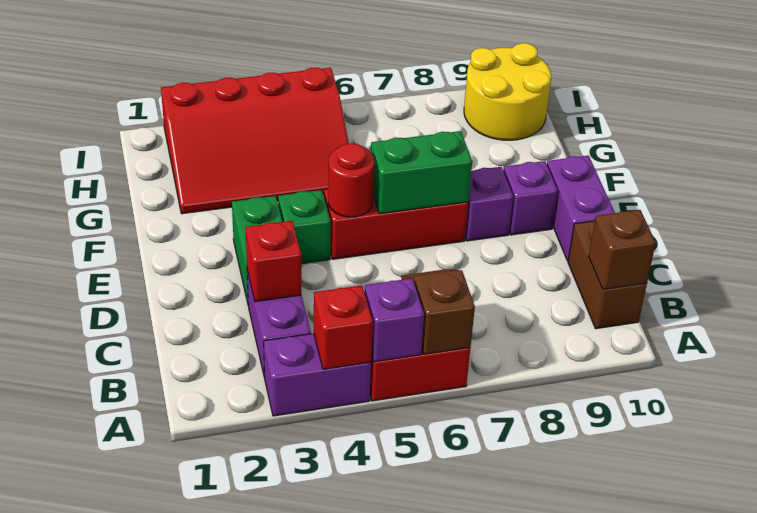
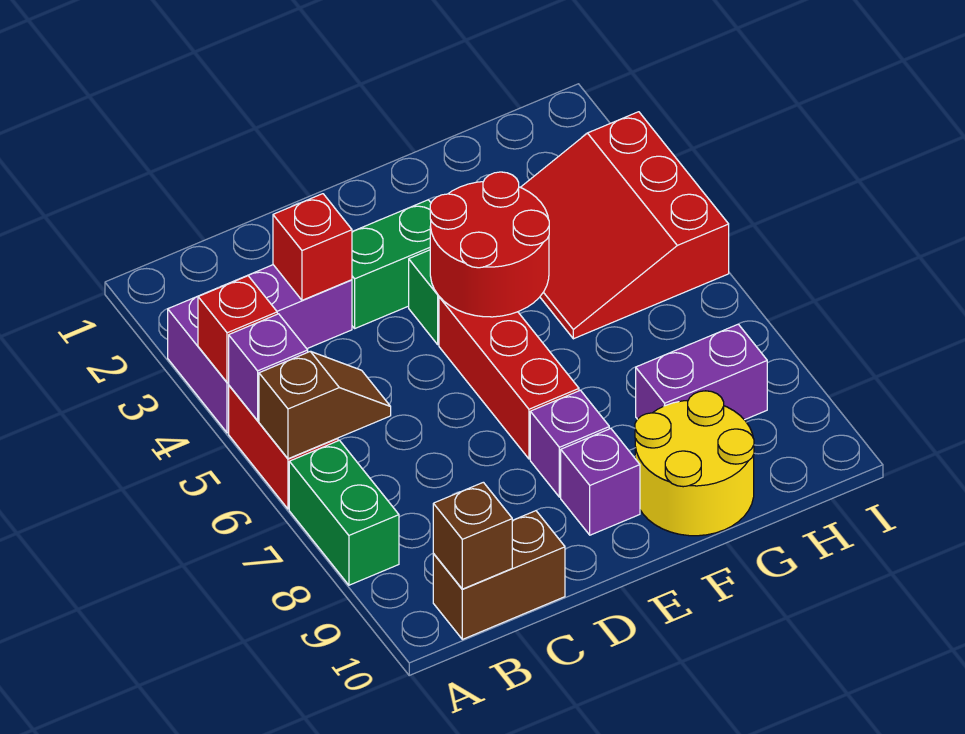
purple 1x2 brick [547,155,615,261] -> purple 1x2 brick moved to [636,324,767,420]
red 1x1 round brick [328,143,374,217] -> red 2x2 round brick [430,172,549,317]
green 1x2 brick [371,131,472,214] -> green 1x2 brick moved to [289,440,399,585]
red 3x4 slope [161,68,349,214] -> red 3x3 slope [521,112,729,339]
yellow 2x2 round brick [464,43,551,140] -> yellow 2x2 round brick moved to [635,391,754,536]

